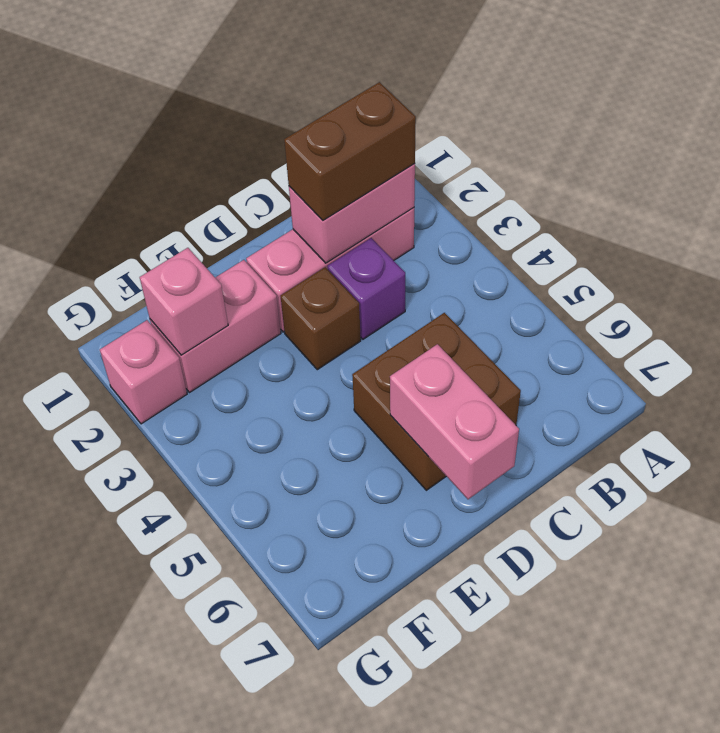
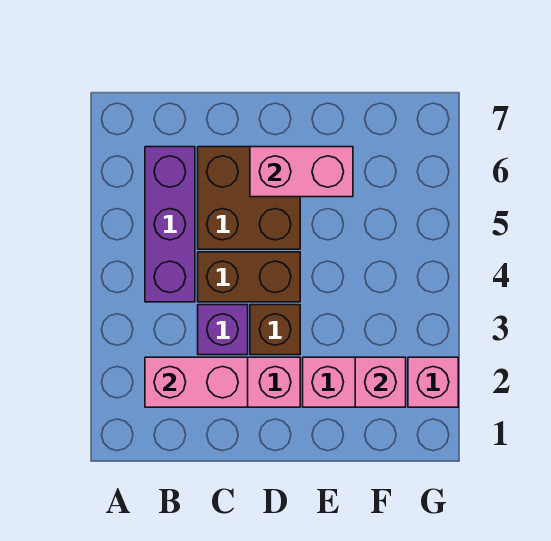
brown 1x2 brick [284,82,416,220] -> brown 1x2 brick moved to [198,252,300,302]
none -> purple 1x3 brick [145,147,195,302]
pink 1x2 brick [390,344,519,499] -> pink 1x2 brick turned to [250,147,353,197]

